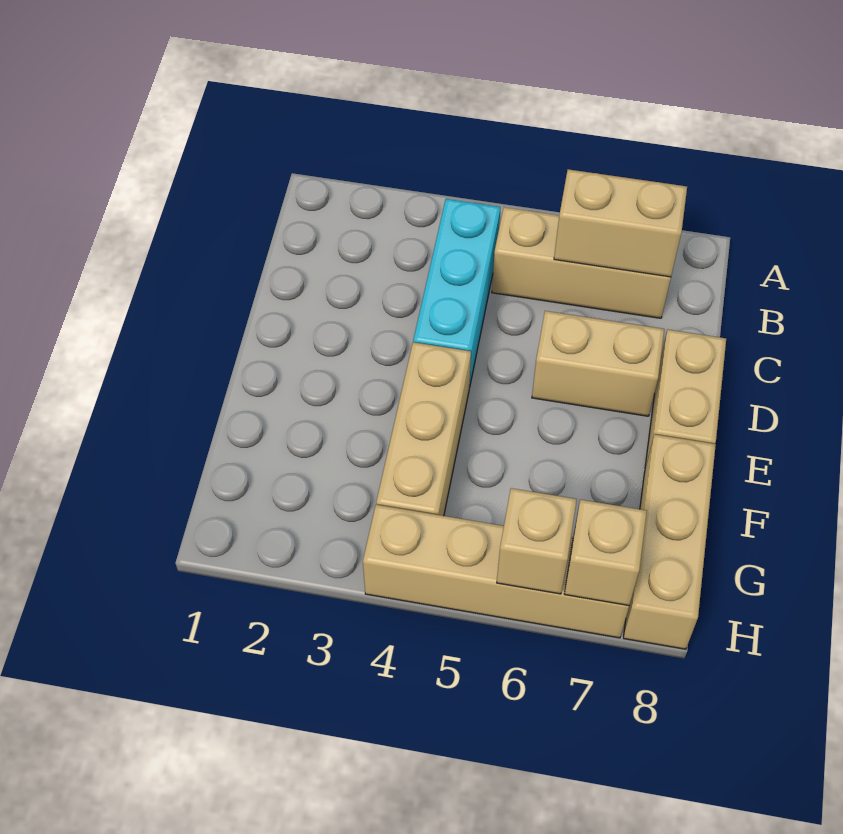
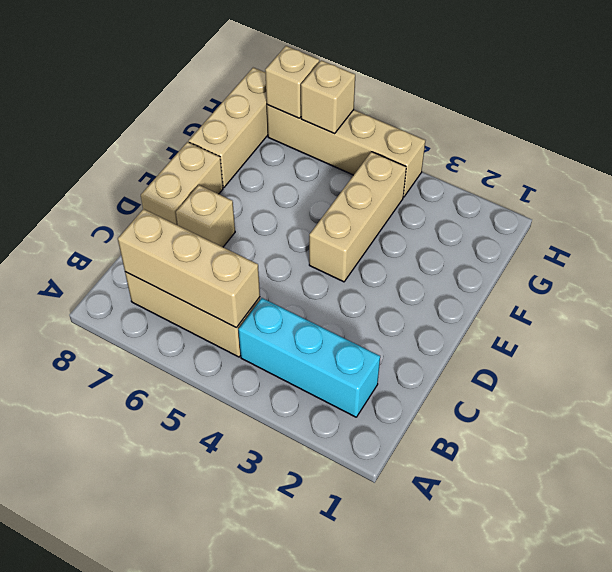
cyan 1x3 brick [413,199,501,388] -> cyan 1x3 brick turned to [238,298,380,417]
tan 1x2 brick [554,169,687,277] -> tan 1x3 brick [118,209,260,328]
tan 1x2 brick [532,311,664,416] -> tan 1x1 brick [176,185,235,247]

